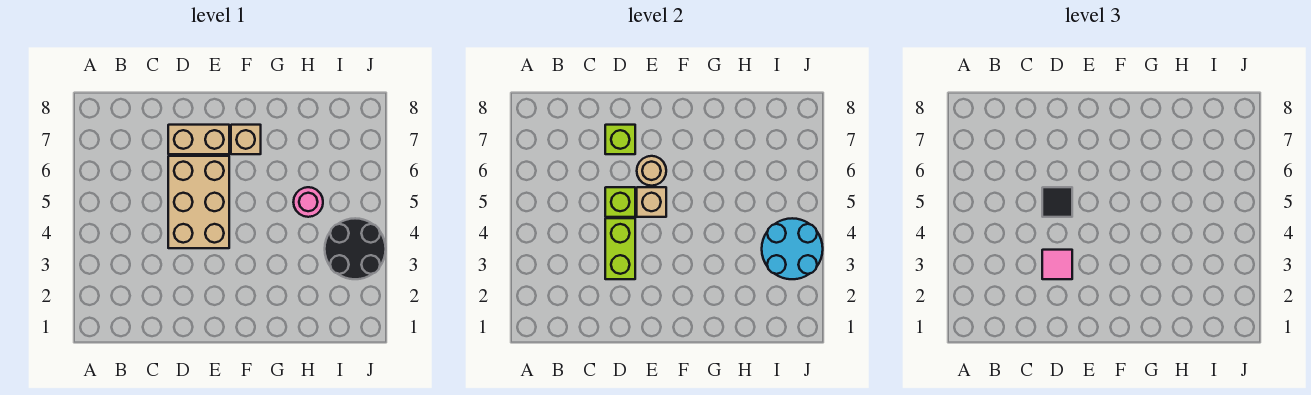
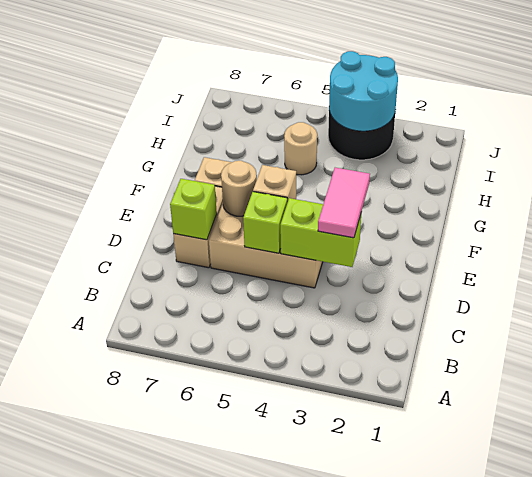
pink 1x1 tile [1042,250,1072,279] -> pink 1x2 tile [318,168,370,238]
black 1x1 tile [1042,187,1072,217] -> none
pink 1x1 round brick [293,187,323,217] -> tan 1x1 round brick [284,122,317,175]

